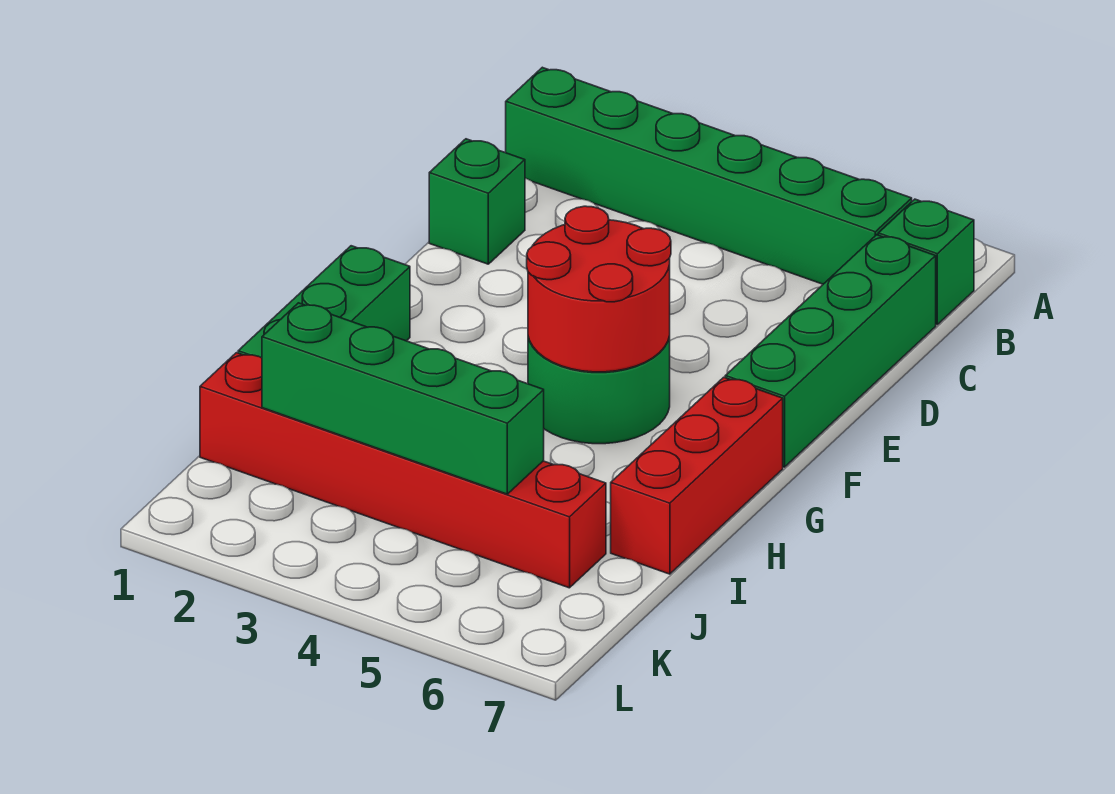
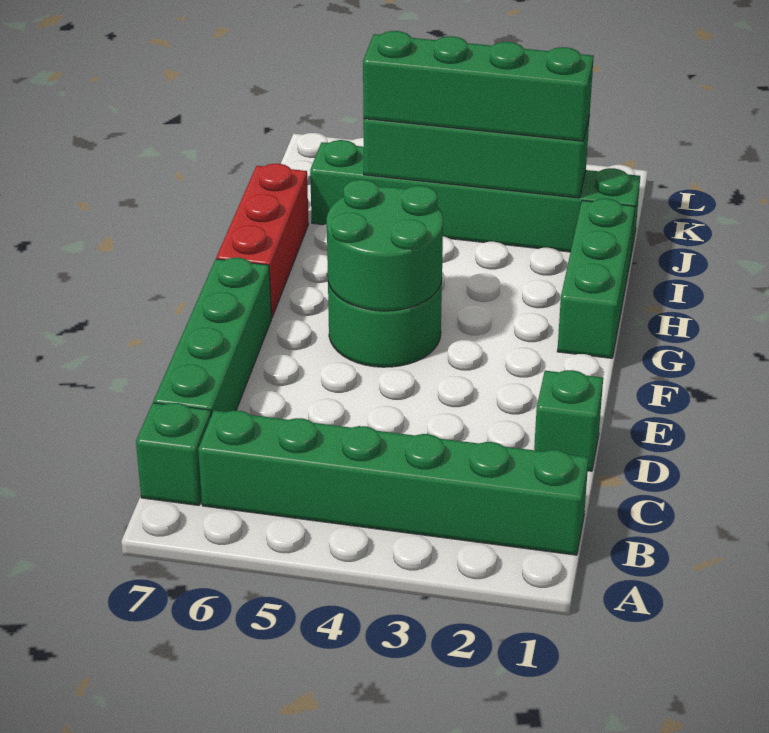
red 2x2 round brick [527,206,671,372] -> green 2x2 round brick [327,180,443,311]
red 1x6 brick [200,353,606,588] -> green 1x6 brick [310,140,640,253]
none -> green 1x4 brick [363,31,594,141]

